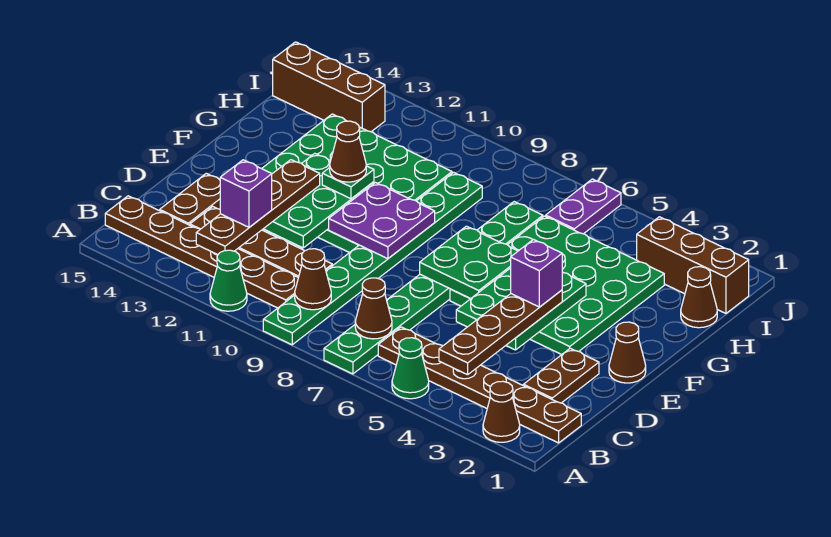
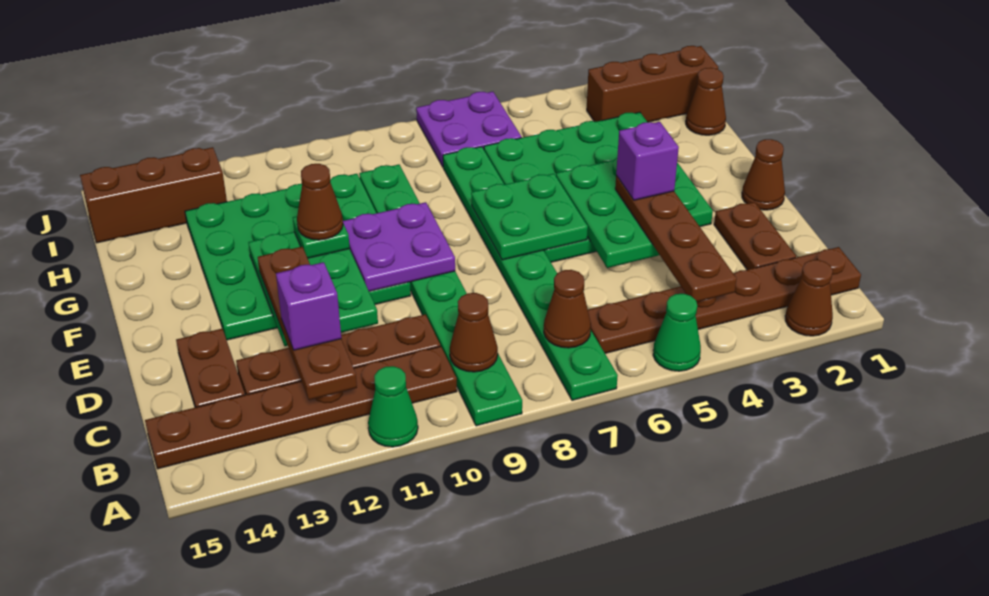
purple 1x2 plate [546,179,621,234] -> purple 2x2 plate [416,92,522,167]

